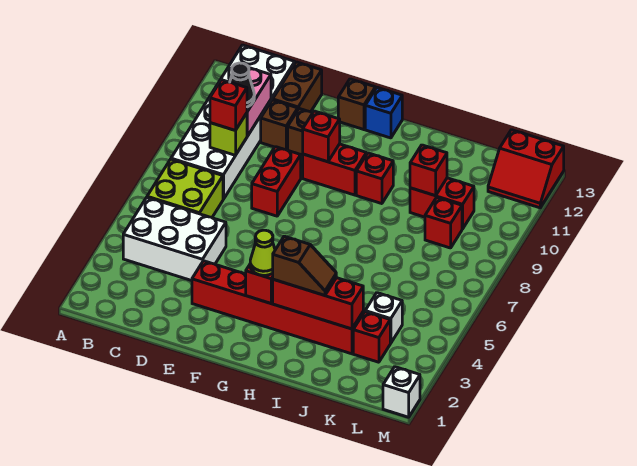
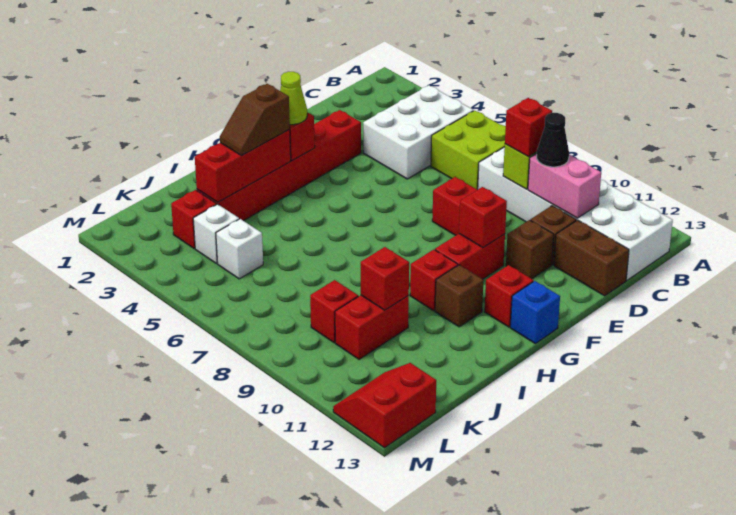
brown 1x1 brick [338,79,375,130] -> brown 1x1 brick moved to [435,265,484,327]
none -> red 1x1 brick [484,265,534,327]
white 1x1 brick [383,367,420,417] -> white 1x1 brick moved to [216,219,263,279]

